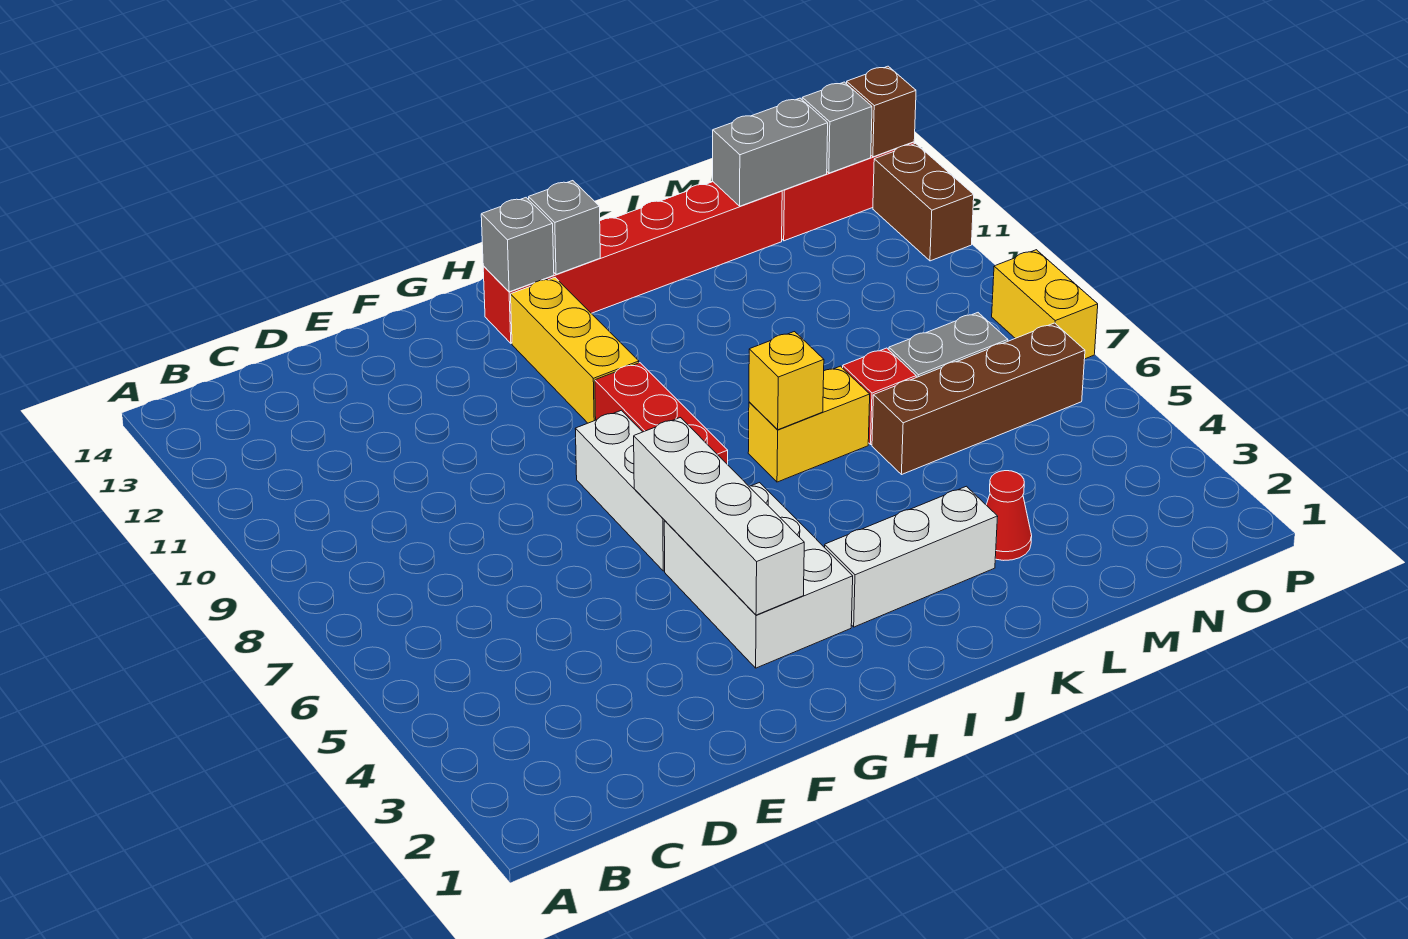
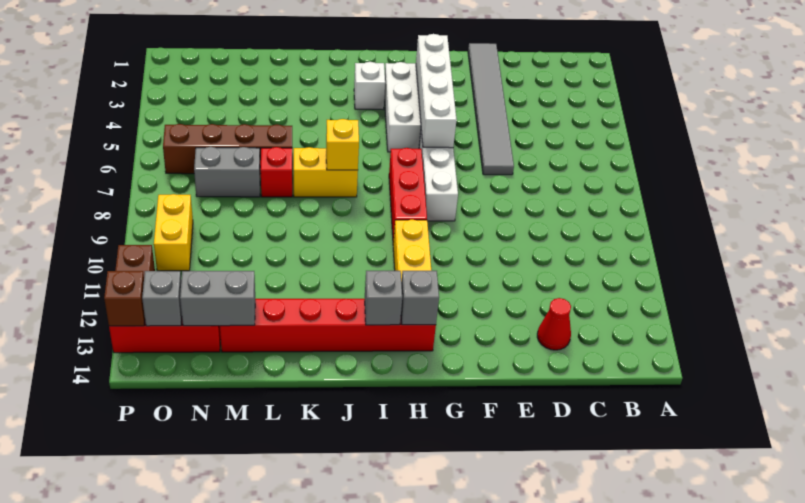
none -> grey 1x6 tile [468,43,514,175]
white 1x3 brick [825,486,998,627] -> white 1x1 brick [354,62,385,109]
red 1x1 cone [986,471,1032,560] -> red 1x1 cone moved to [537,298,571,350]
yellow 1x2 brick [992,250,1098,359] -> yellow 1x2 brick moved to [154,194,193,271]

